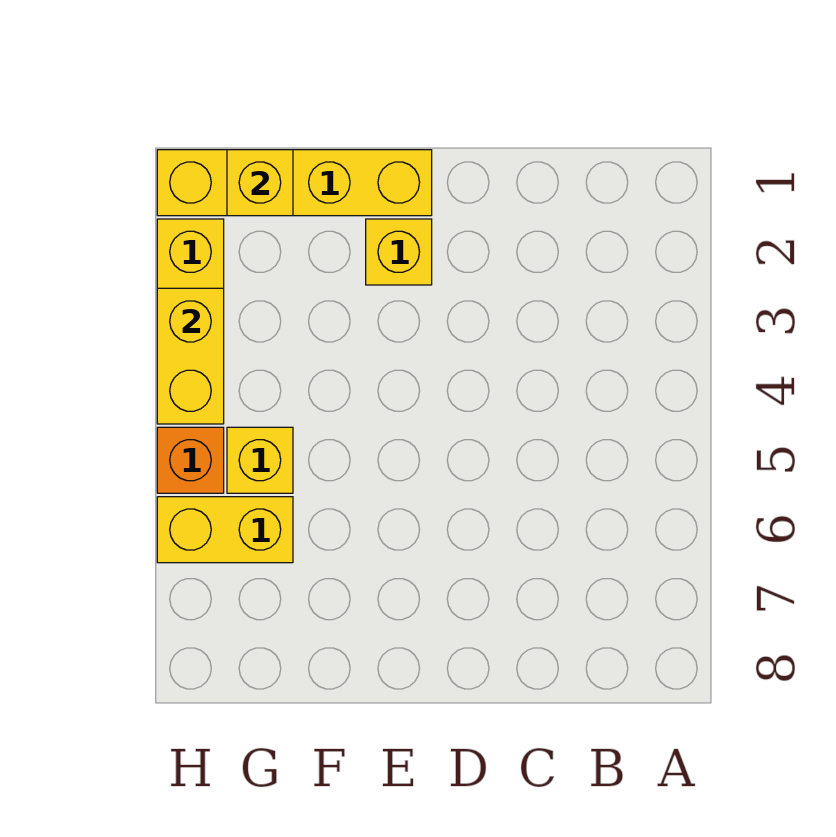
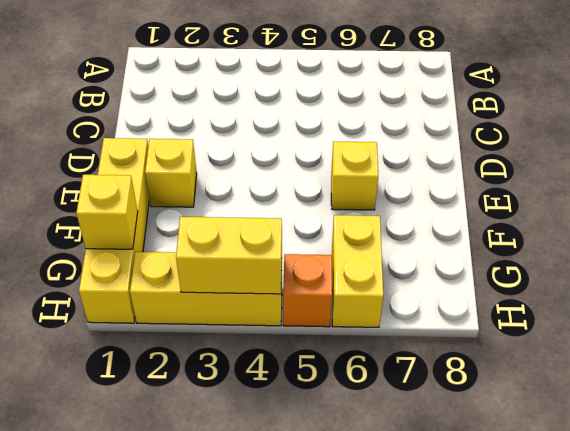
yellow 1x1 brick [227,427,293,493] -> yellow 1x1 brick moved to [331,142,378,210]

